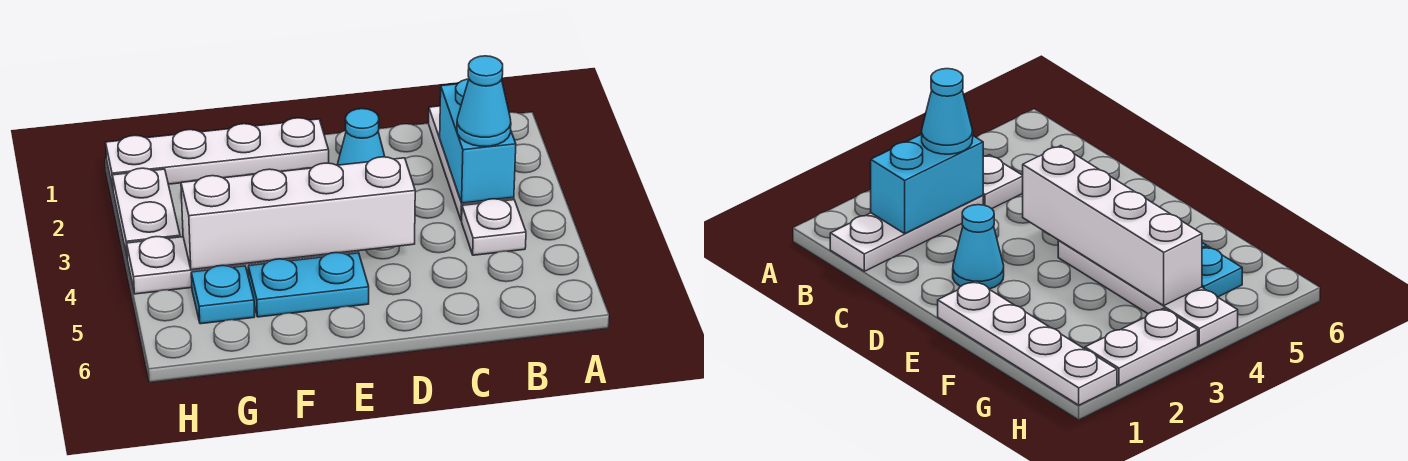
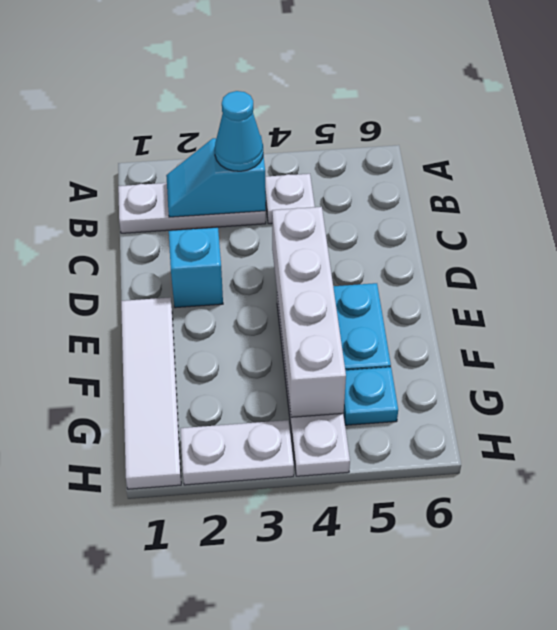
cyan 1x2 brick [440,79,516,203] -> cyan 1x2 slope [166,135,266,217]
cyan 1x1 cone [337,109,385,165] -> cyan 1x1 brick [169,228,223,308]
white 1x4 plate [106,118,329,188] -> white 1x4 tile [121,297,181,489]

